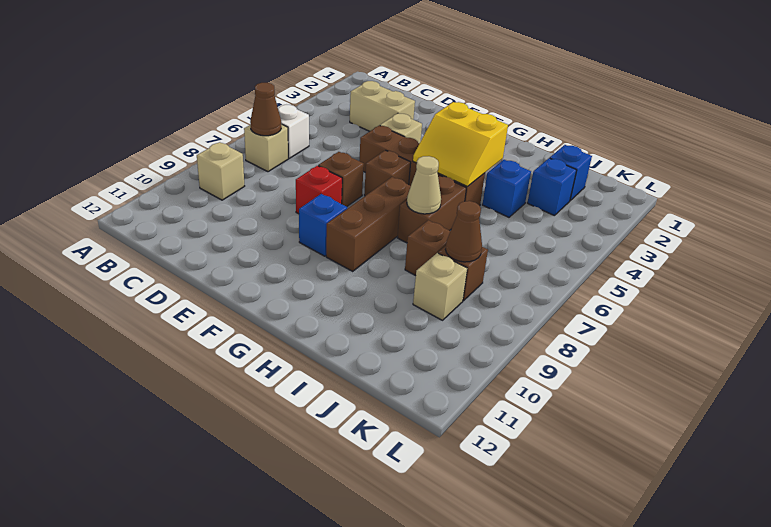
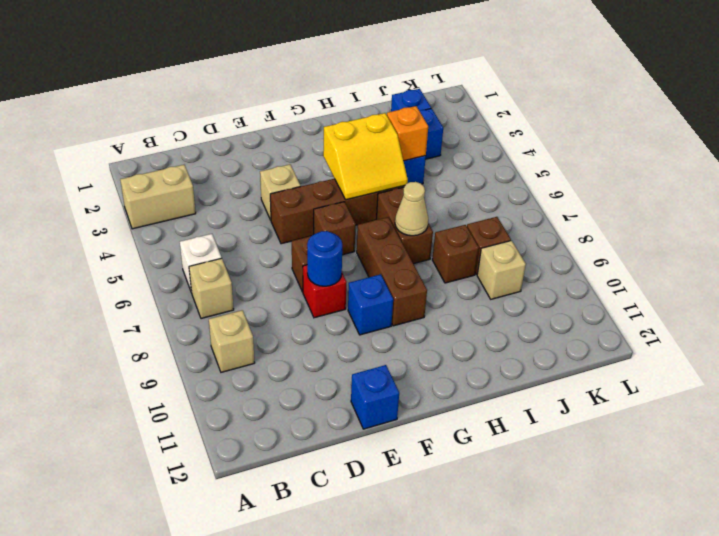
brown 1x1 cone [250,83,281,136] -> none
tan 1x2 brick [350,81,415,131] -> tan 1x2 brick moved to [120,165,196,229]
none -> blue 1x1 round brick [307,231,342,286]
none -> blue 1x1 brick [351,365,399,429]
none -> orange 1x1 brick [387,106,428,161]
brown 1x1 cone [445,201,482,262] -> none

